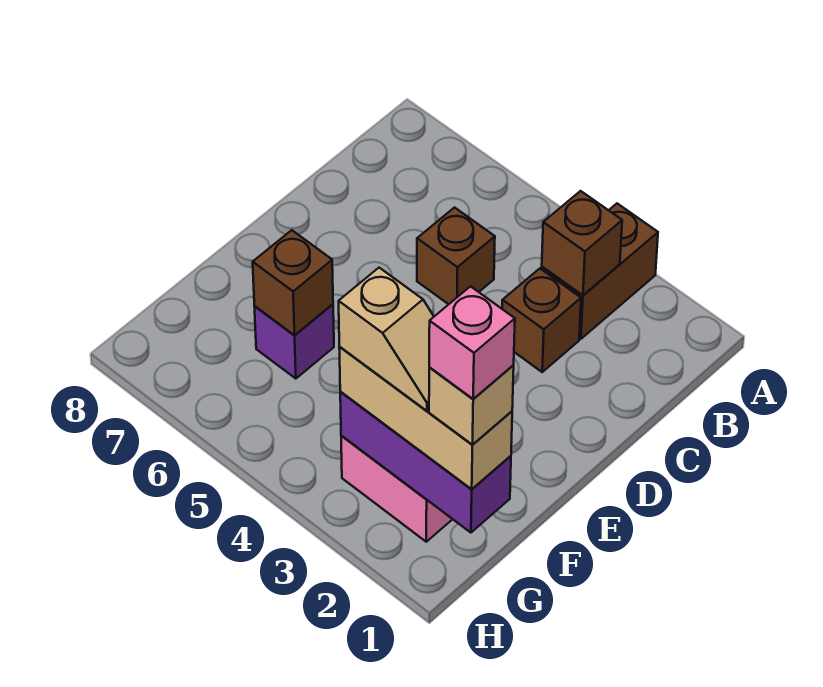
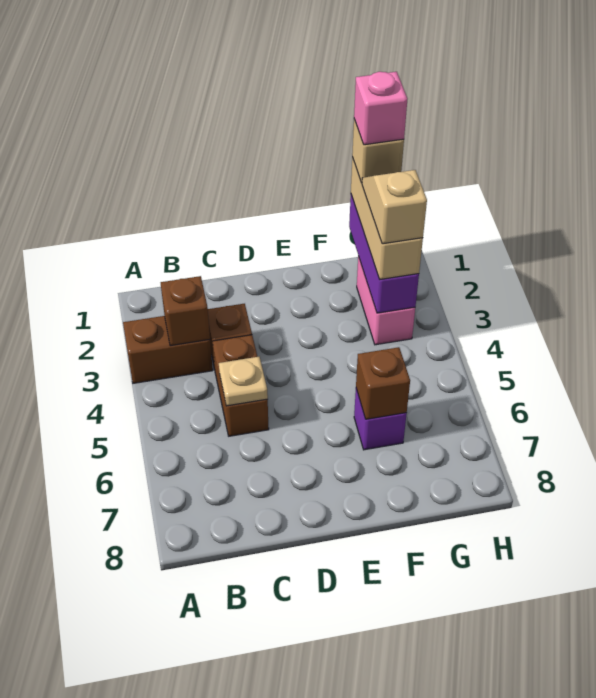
brown 1x1 brick [417,208,495,304] -> brown 1x2 brick [213,335,269,436]
none -> tan 1x1 plate [219,357,268,406]

